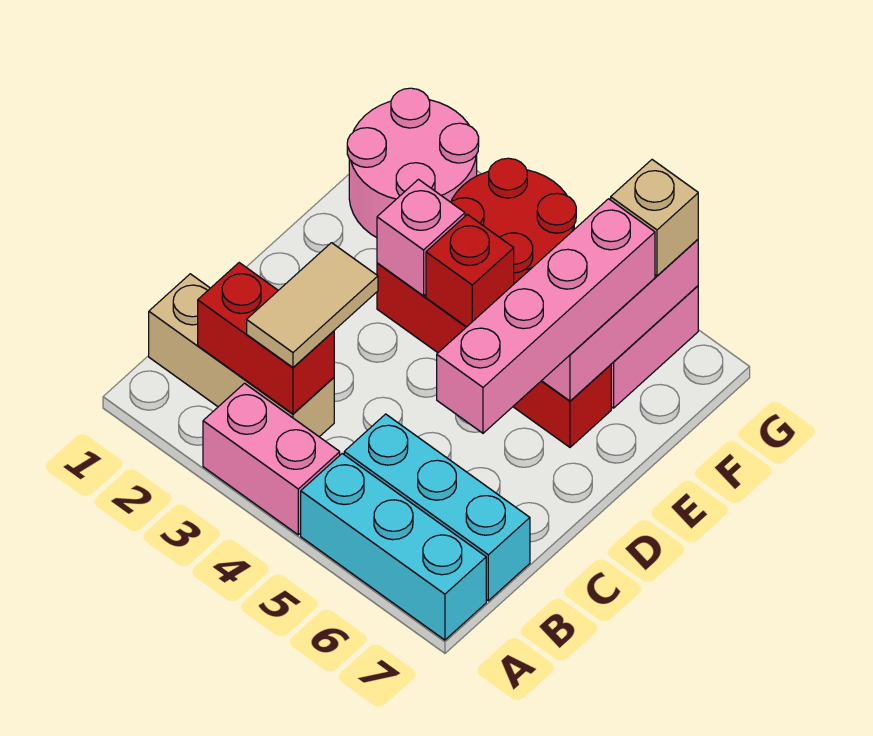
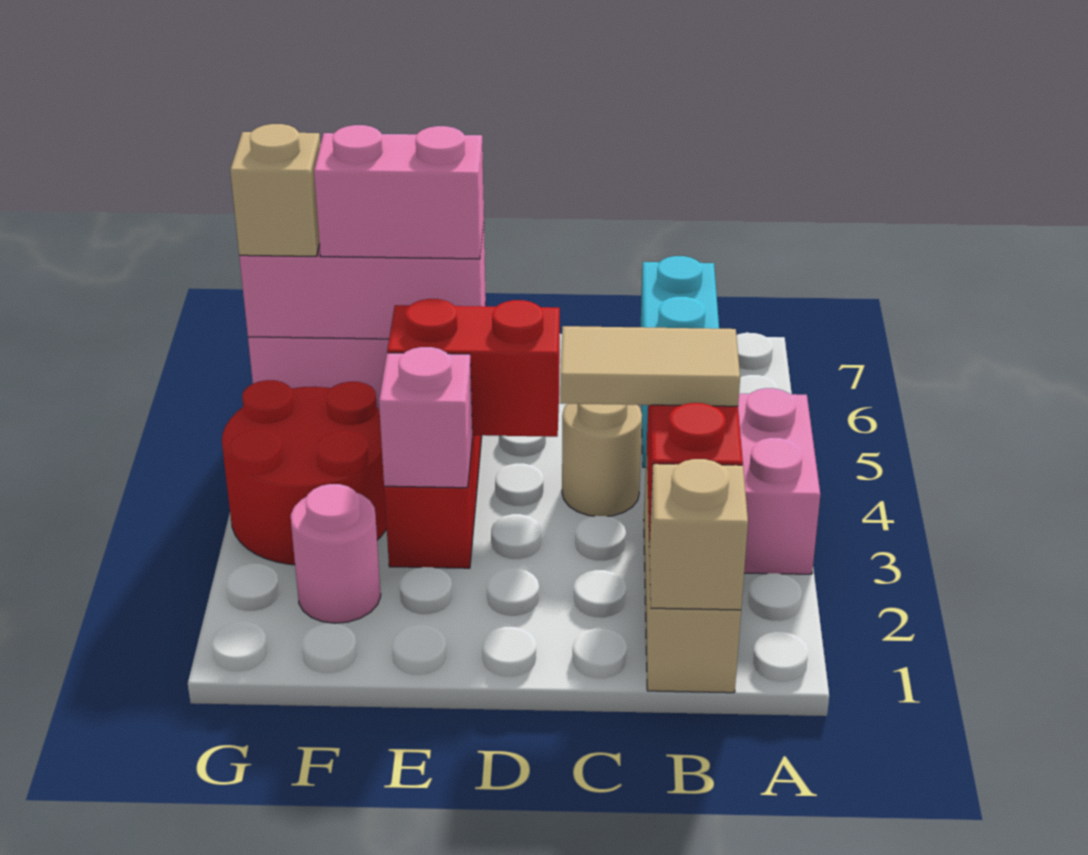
cyan 1x3 brick [301,454,486,640] -> none
none -> tan 1x1 brick [649,459,748,610]
none -> tan 1x1 round brick [562,404,642,516]
pink 1x4 brick [437,199,655,433] -> pink 1x2 brick [314,125,484,259]
red 1x1 brick [426,214,514,327] -> red 1x2 brick [387,299,560,437]
pink 2x2 round brick [347,88,479,238] -> pink 1x1 round brick [291,484,381,623]

